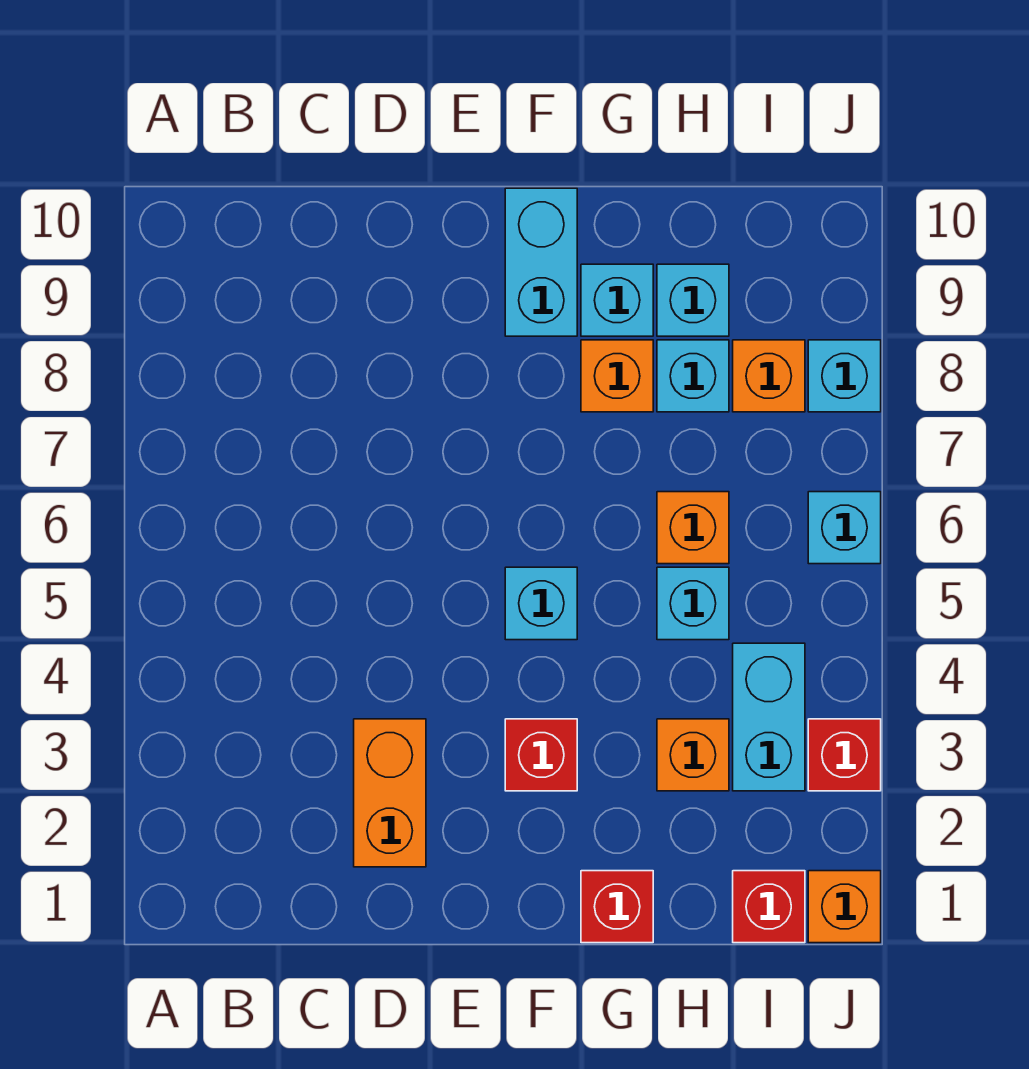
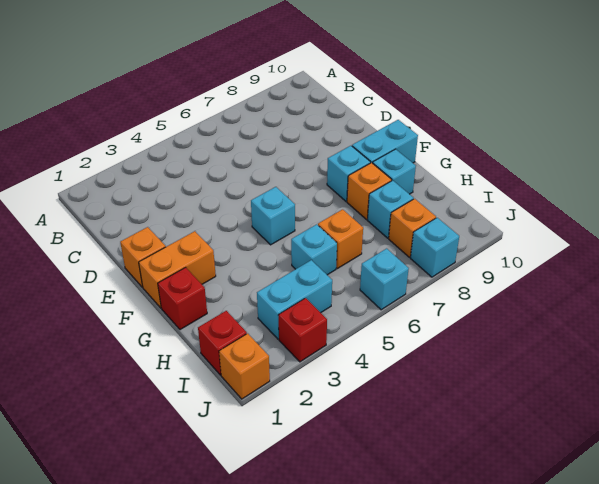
orange 1x2 brick [354,719,426,867] -> orange 1x2 brick moved to [139,231,216,308]
red 1x1 brick [505,719,577,791] -> none
orange 1x1 brick [657,719,729,791] -> orange 1x1 brick moved to [120,227,166,287]
cyan 1x1 brick [657,264,729,336] -> cyan 1x1 brick moved to [327,146,371,201]

